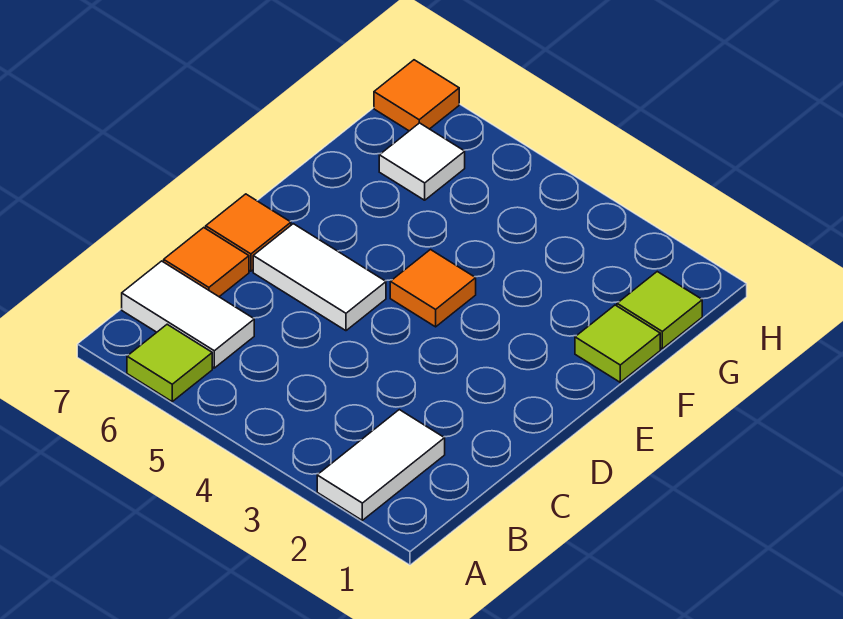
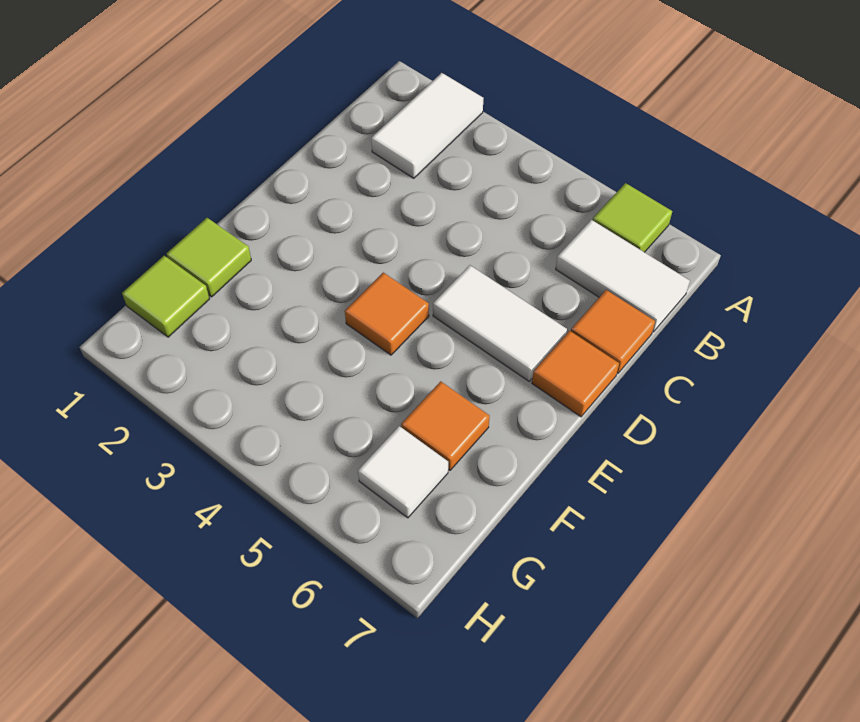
orange 1x1 tile [374,60,459,131] -> orange 1x1 tile moved to [401,381,490,470]

